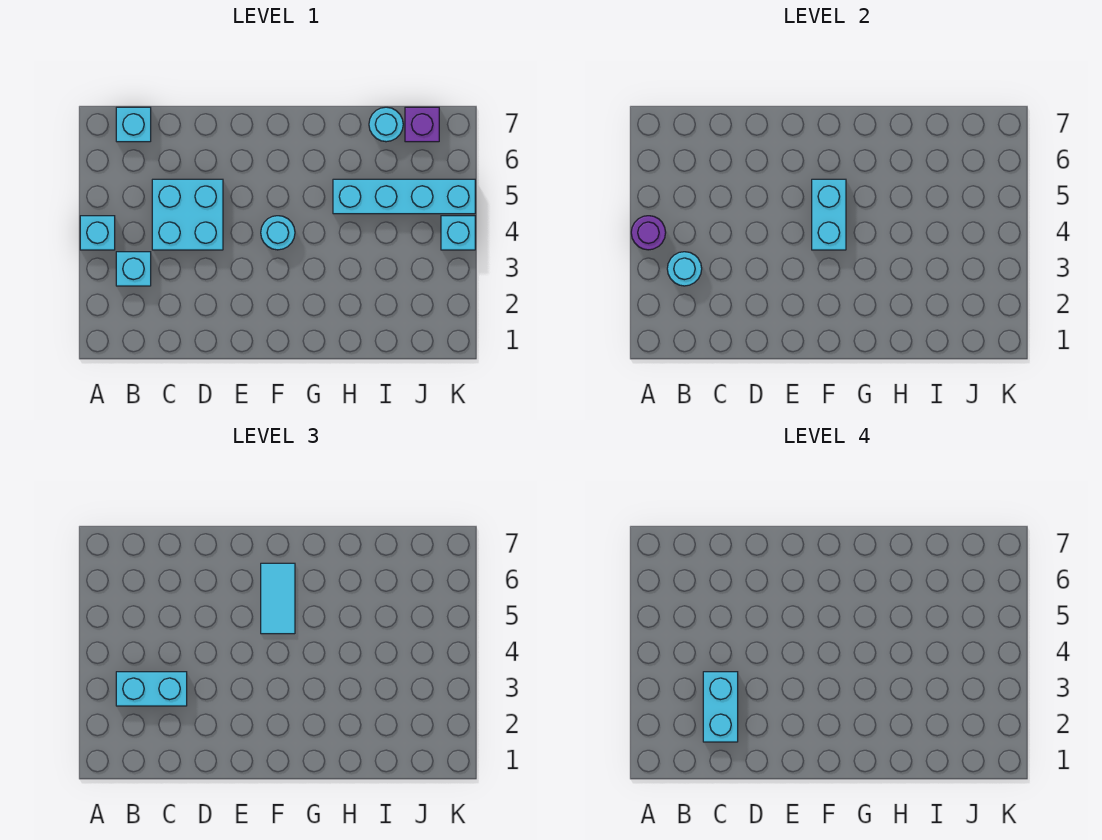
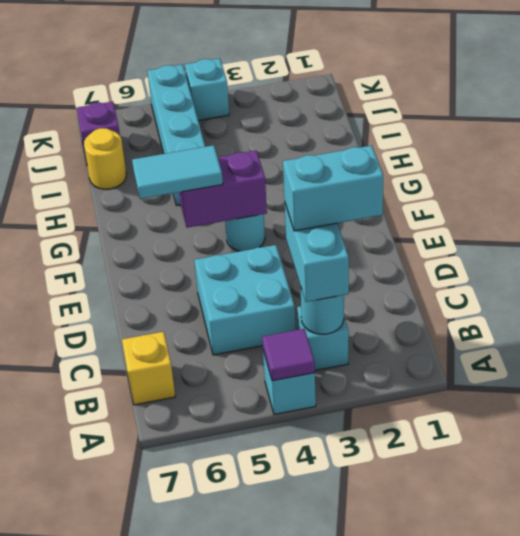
purple 1x1 round brick [631,216,666,250] -> purple 1x1 tile [262,329,315,381]
cyan 1x1 brick [116,107,151,142] -> yellow 1x1 brick [122,332,175,405]
cyan 1x2 brick [812,179,846,250] -> purple 1x2 brick [179,151,267,228]
cyan 1x1 round brick [369,107,403,142] -> yellow 1x1 round brick [84,128,126,189]

